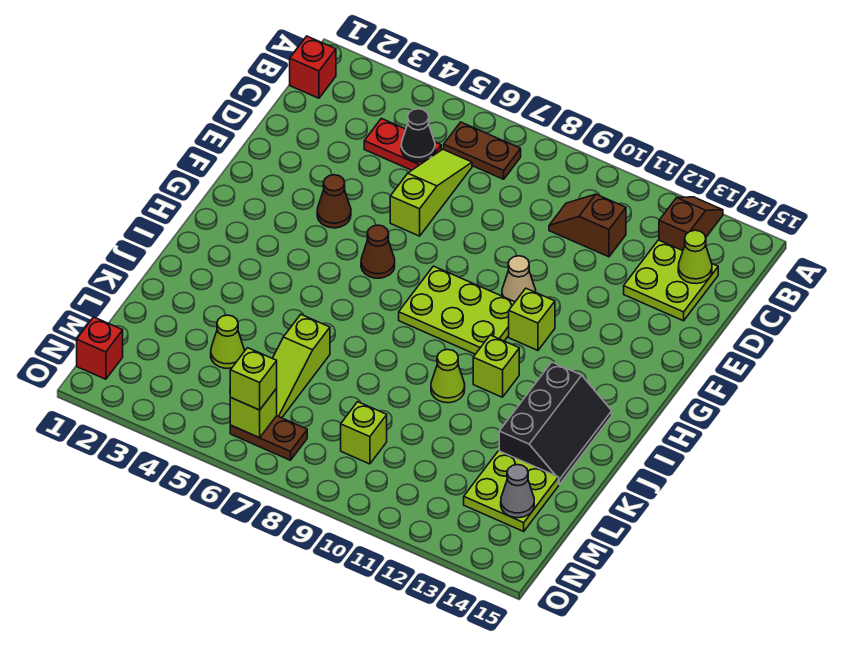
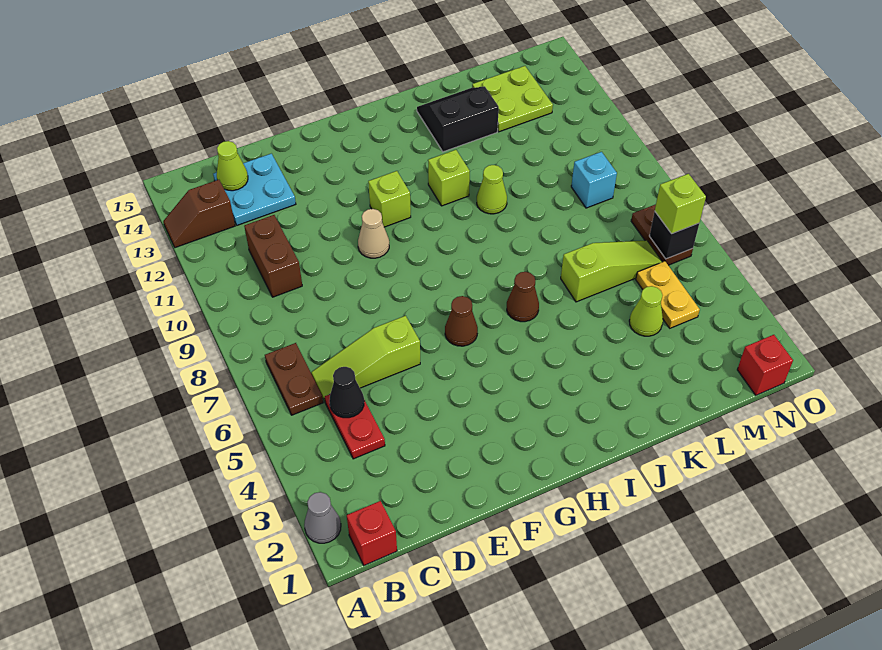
brown 1x2 slope [549,194,626,257] -> brown 1x2 brick [244,215,302,297]
lime 2x2 plate [624,240,718,321] -> cyan 2x2 plate [213,154,296,225]
brown 1x1 cone [317,175,351,228] -> brown 1x1 cone moved to [507,272,539,322]
lime 2x3 plate [399,266,515,354] -> none
black 2x3 slope [499,362,612,484] -> black 2x2 slope [417,86,499,152]
none -> yellow 1x2 plate [636,261,700,328]
lime 1x1 brick [341,402,387,464] -> cyan 1x1 brick [571,152,617,208]
grey 1x1 cone [501,465,534,518] -> grey 1x1 cone moved to [304,492,341,543]
lime 1x1 brick [230,388,277,438] -> black 1x1 brick [649,211,699,259]

